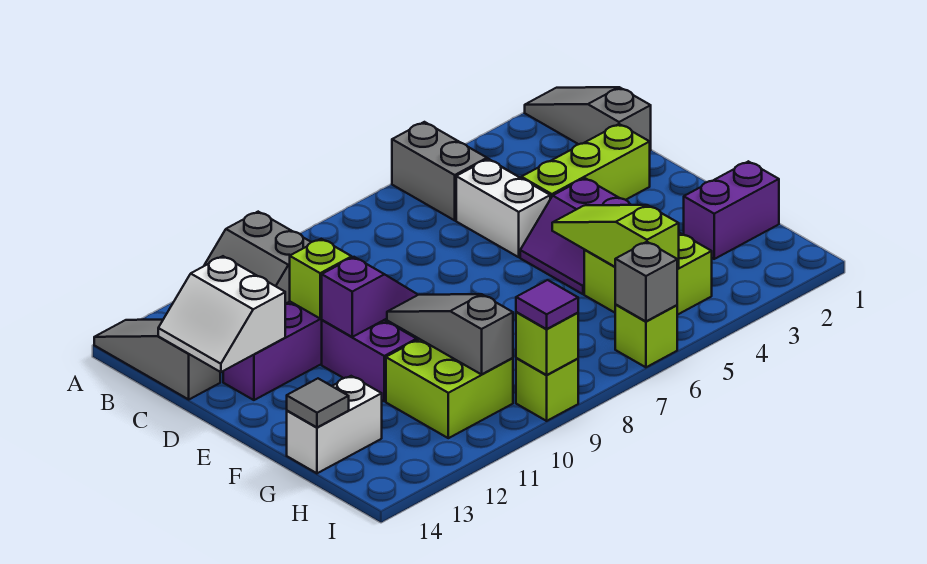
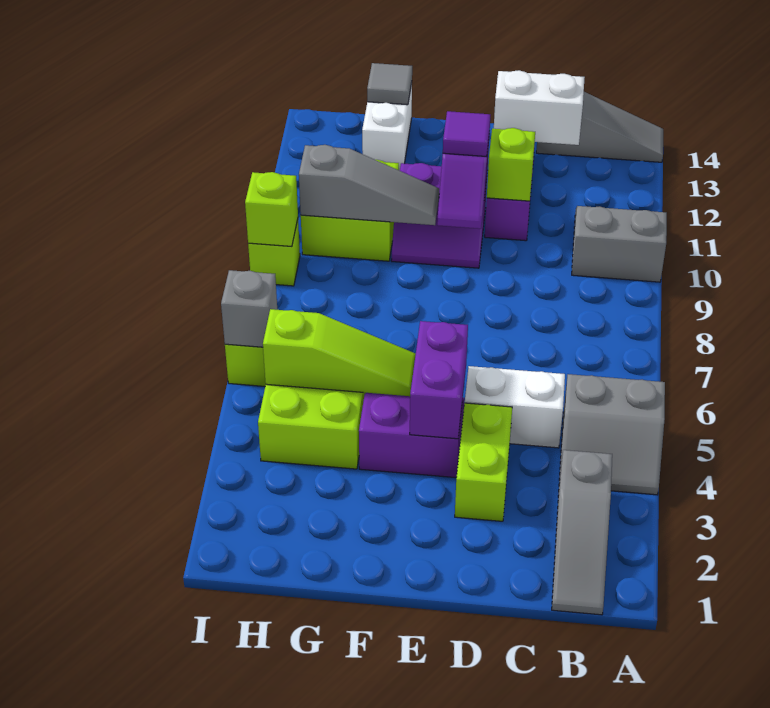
grey 1x3 slope [525,87,651,151] -> grey 1x3 slope turned to [552,450,612,615]
lime 1x3 brick [521,124,650,200] -> lime 1x2 brick [455,403,512,521]
purple 1x2 brick [684,161,779,259] -> purple 1x2 brick moved to [410,321,468,439]
purple 1x1 tile [516,280,578,329] -> purple 1x1 tile moved to [443,111,490,157]

